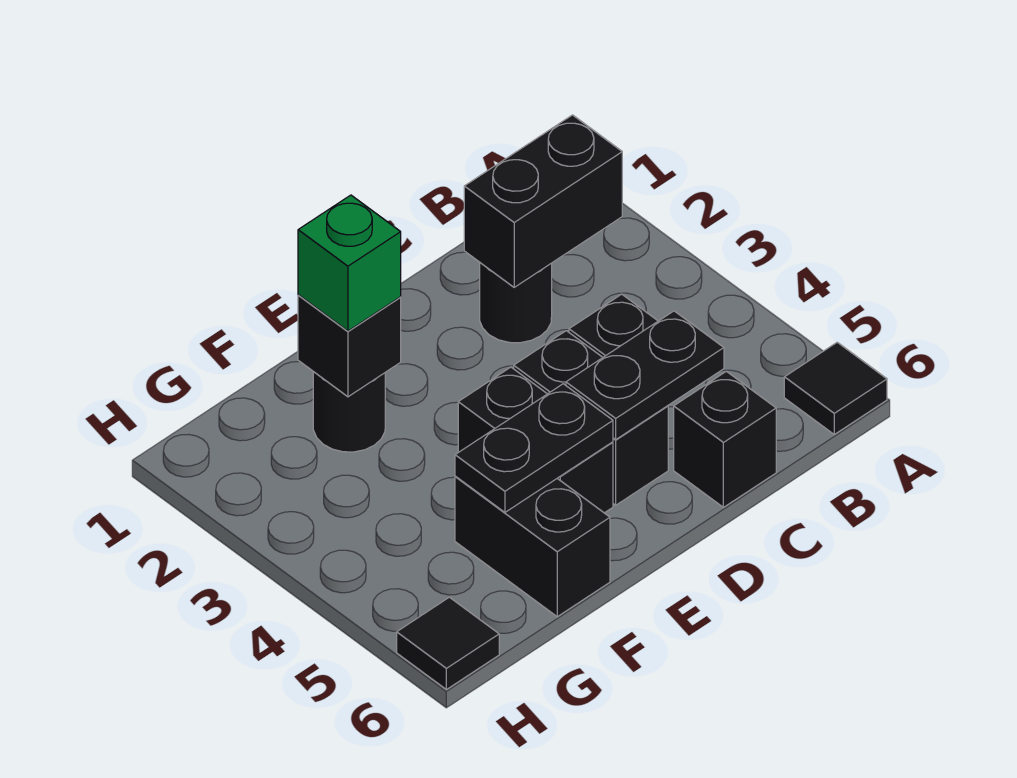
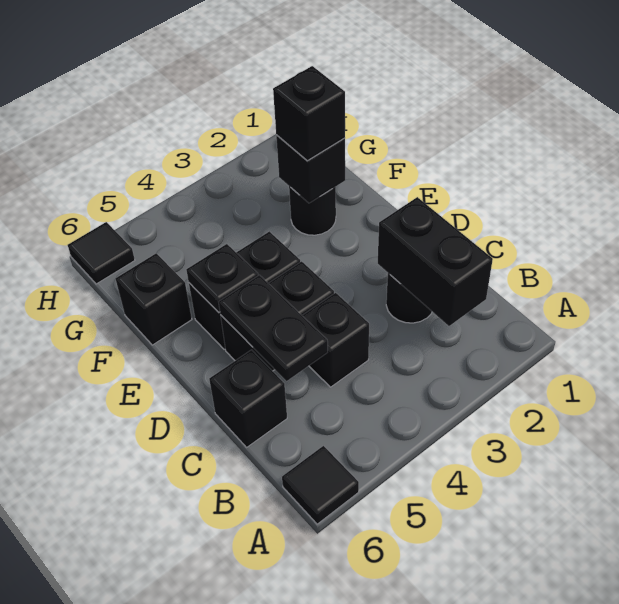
black 1x2 plate [455,384,613,512] -> black 1x1 plate [186,244,258,312]
green 1x1 brick [298,195,401,331] -> black 1x1 brick [273,66,345,161]
black 1x2 brick [455,476,610,617] -> black 1x1 brick [115,253,192,345]

